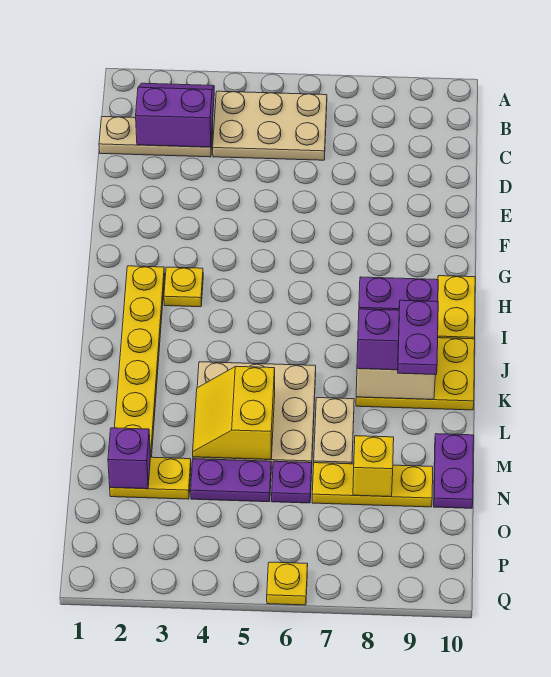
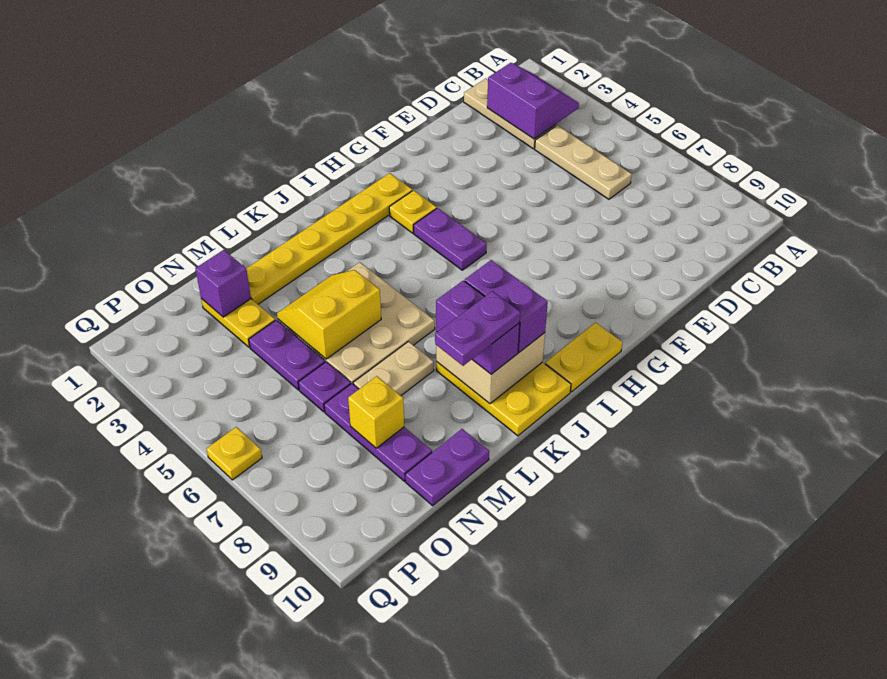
tan 2x3 plate [213,91,327,160] -> tan 1x3 plate [535,125,632,199]
none -> purple 1x2 plate [414,208,487,270]
yellow 1x3 plate [312,463,433,507] -> purple 1x3 plate [324,384,432,481]

